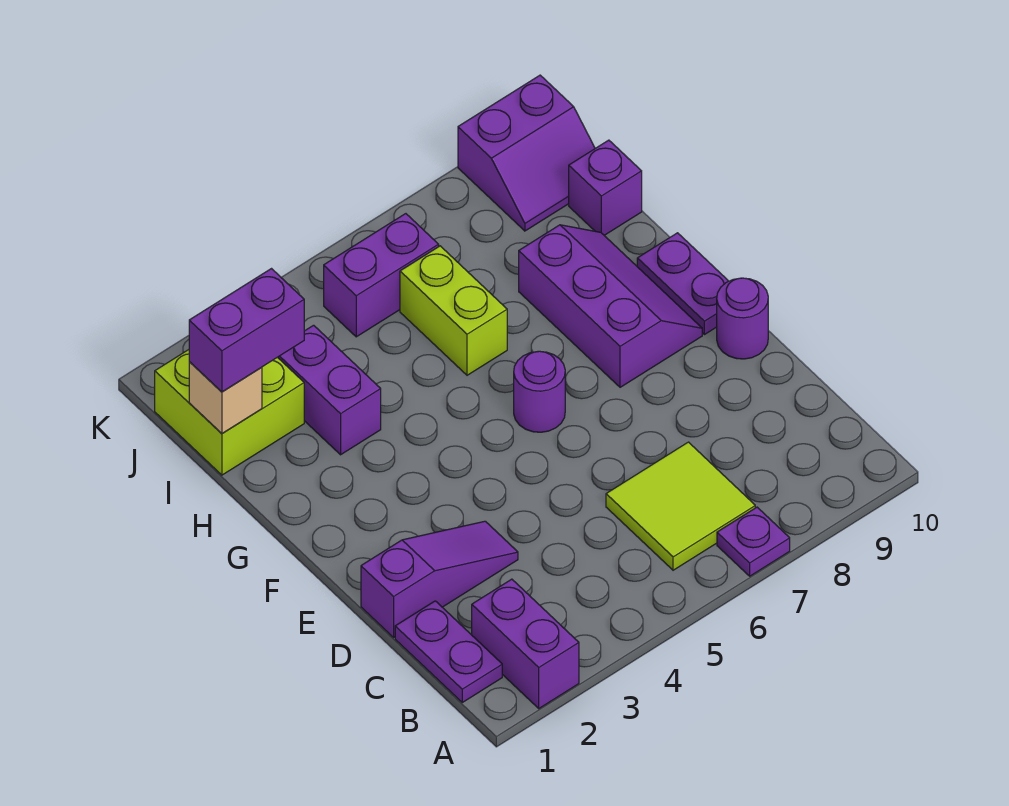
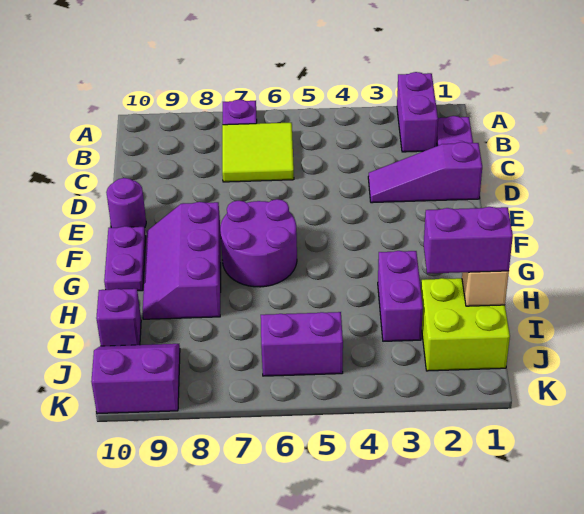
purple 1x1 round brick [514,351,565,432] -> purple 2x2 round brick [220,199,297,287]
lime 1x2 brick [400,246,507,375] -> none

